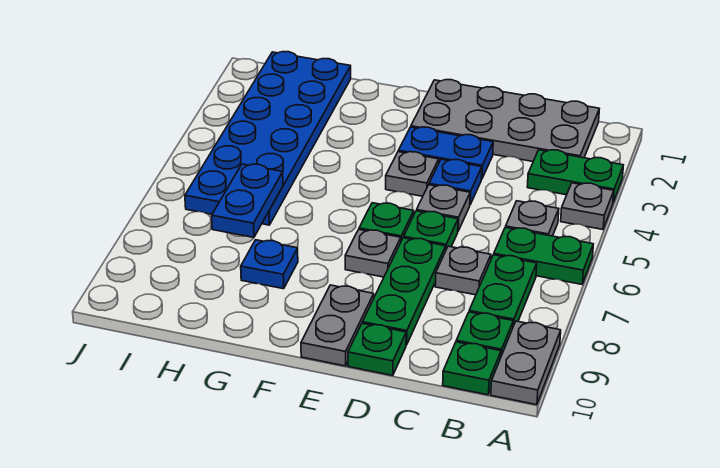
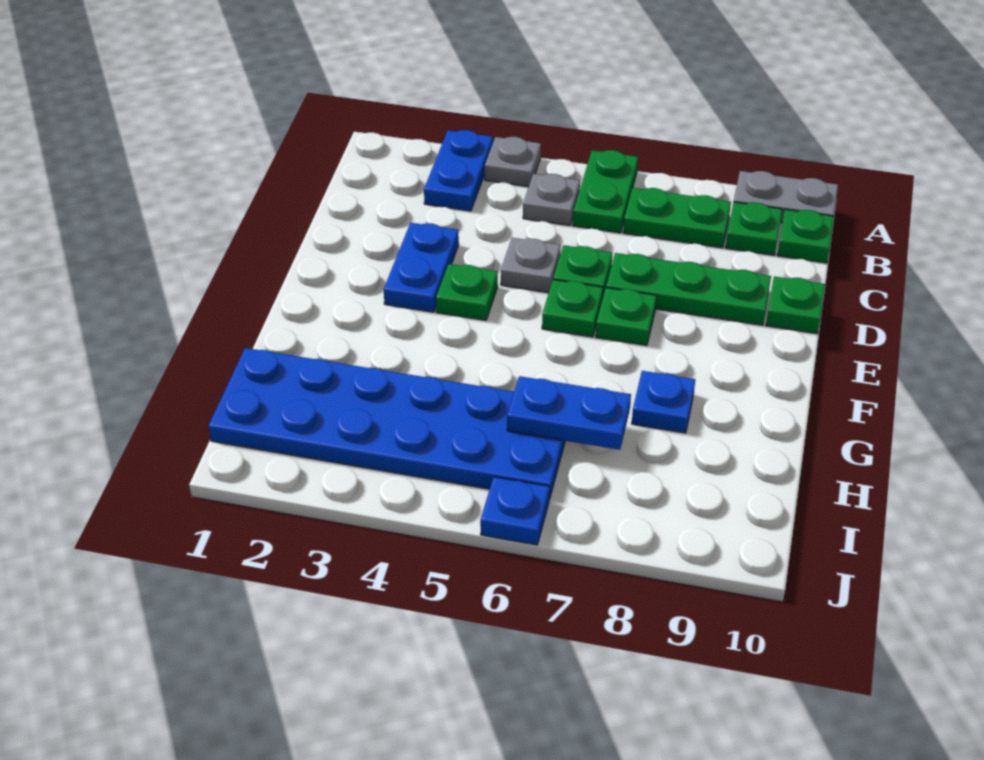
green 1x2 plate [527,150,623,202] -> blue 1x2 plate [424,130,493,211]
grey 2x4 plate [411,80,599,161] -> none
grey 1x1 plate [435,246,491,295] -> none
blue 1x1 plate [429,159,482,204] -> blue 1x1 plate moved to [480,477,550,545]
grey 1x1 plate [386,152,439,196] -> green 1x1 plate [436,264,498,320]
grey 1x1 plate [345,230,401,277] -> green 1x1 plate [596,288,657,345]
grey 1x2 plate [301,285,374,366] -> none

